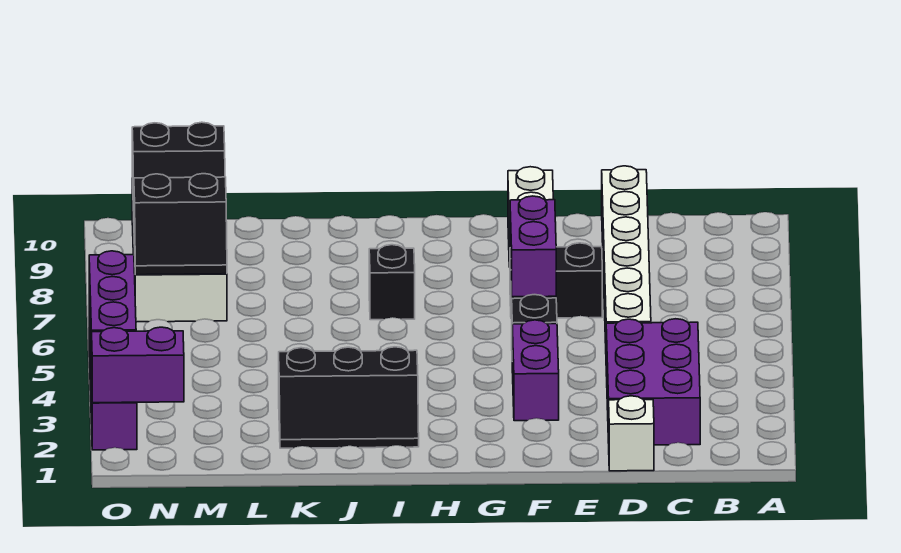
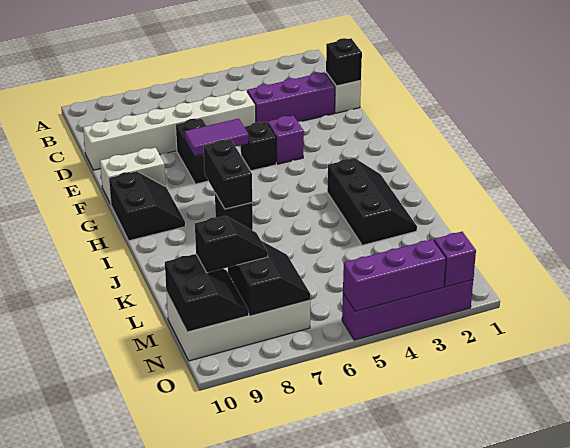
purple 2x3 brick [606,319,700,445] -> purple 1x3 brick [247,72,335,123]
none -> black 1x1 brick [326,38,362,86]
purple 1x2 brick [512,320,559,421] -> purple 1x1 brick [268,115,304,164]
purple 1x2 brick [510,196,556,297] -> purple 1x2 tile [185,119,249,156]
none -> black 2x2 slope [109,171,185,241]
none -> black 1x2 brick [204,139,252,209]
none -> black 1x2 slope [195,216,268,273]
purple 1x2 brick [91,327,184,403] -> purple 1x1 brick [434,232,476,287]

